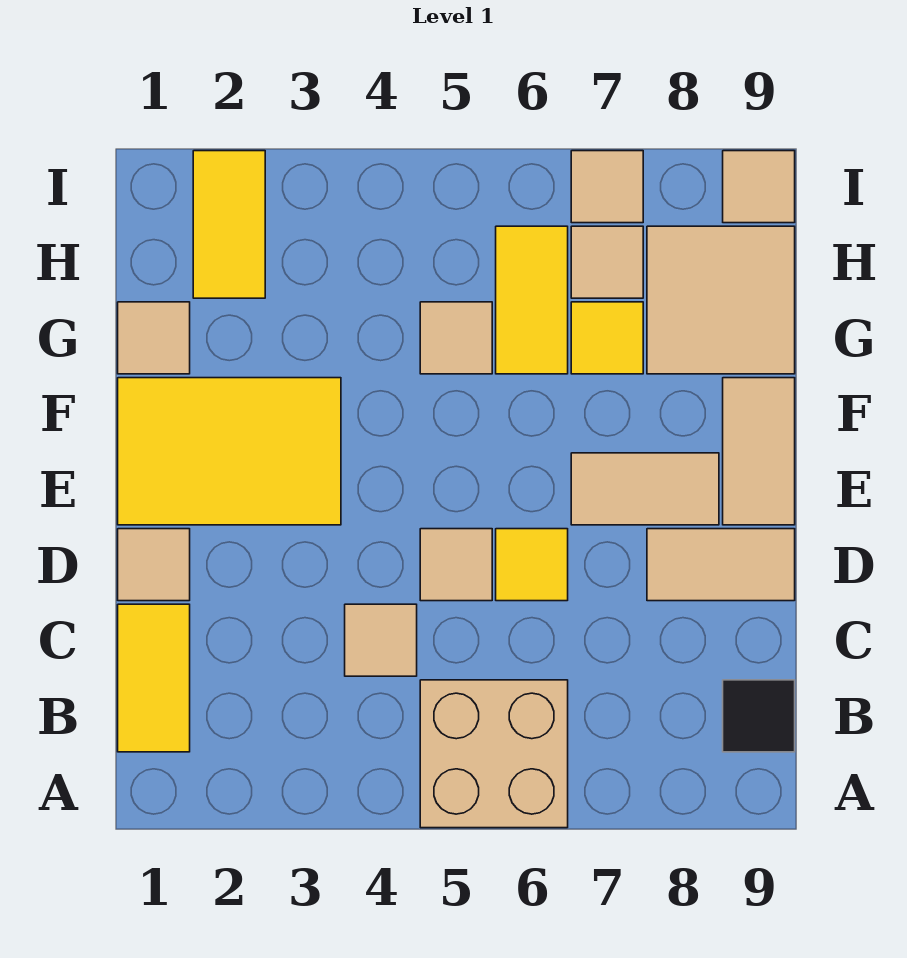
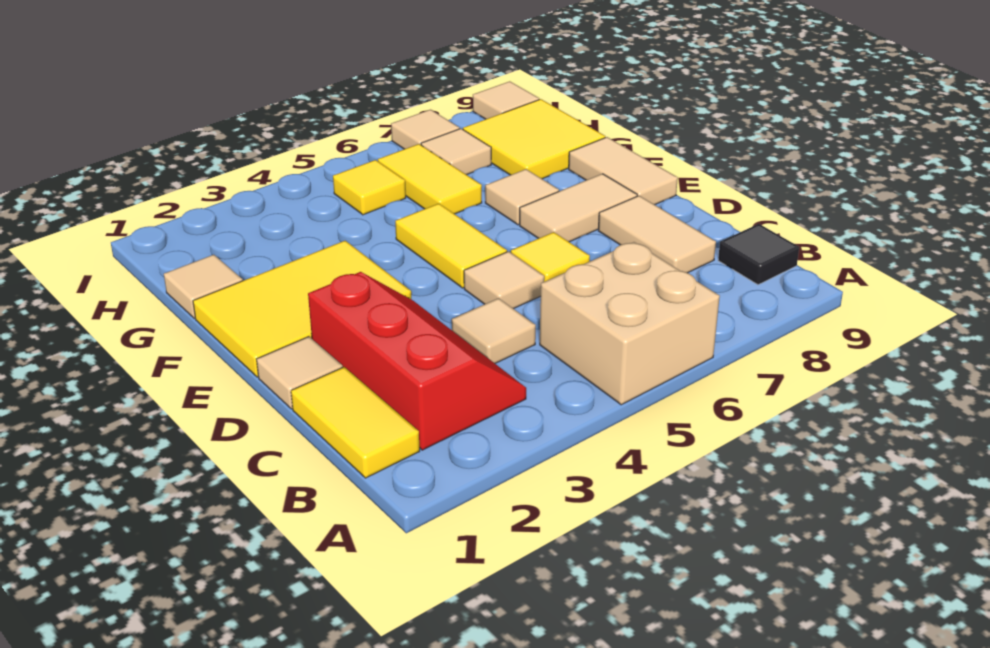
none -> red 2x3 slope [308,272,526,450]
tan 1x2 tile [647,529,795,601] -> tan 1x2 tile turned to [598,196,716,273]
tan 1x1 tile [420,302,492,374] -> tan 1x1 tile moved to [485,169,559,225]
yellow 1x1 tile [571,302,643,374] -> yellow 1x1 tile moved to [333,160,406,215]
tan 2x2 tile [647,226,795,374] -> yellow 2x2 tile [463,99,605,179]
yellow 1x2 tile [193,151,265,298] -> yellow 1x2 tile moved to [395,204,507,288]

